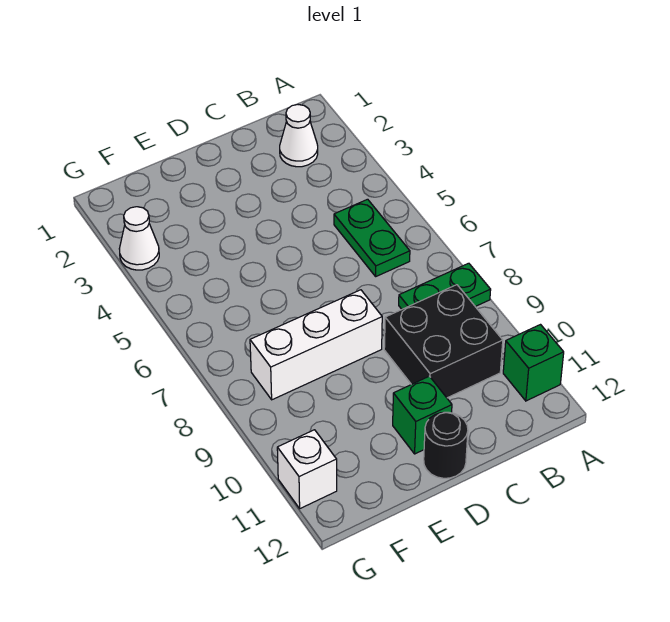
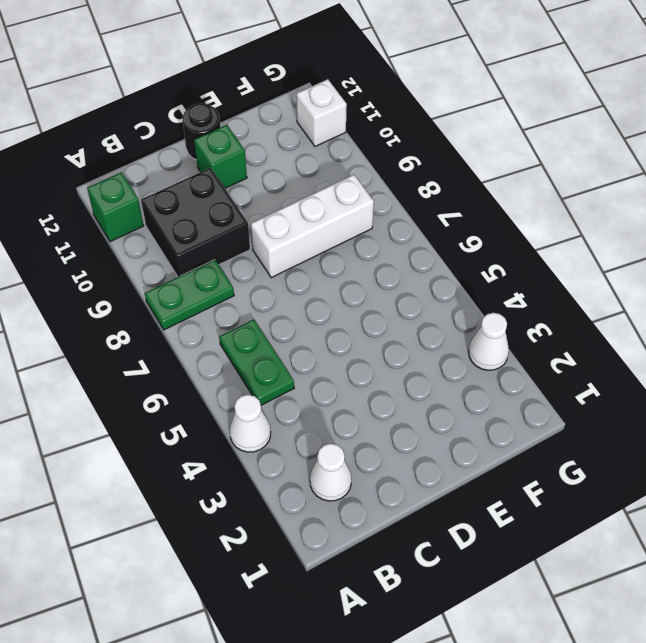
none -> white 1x1 cone [230,395,271,452]

